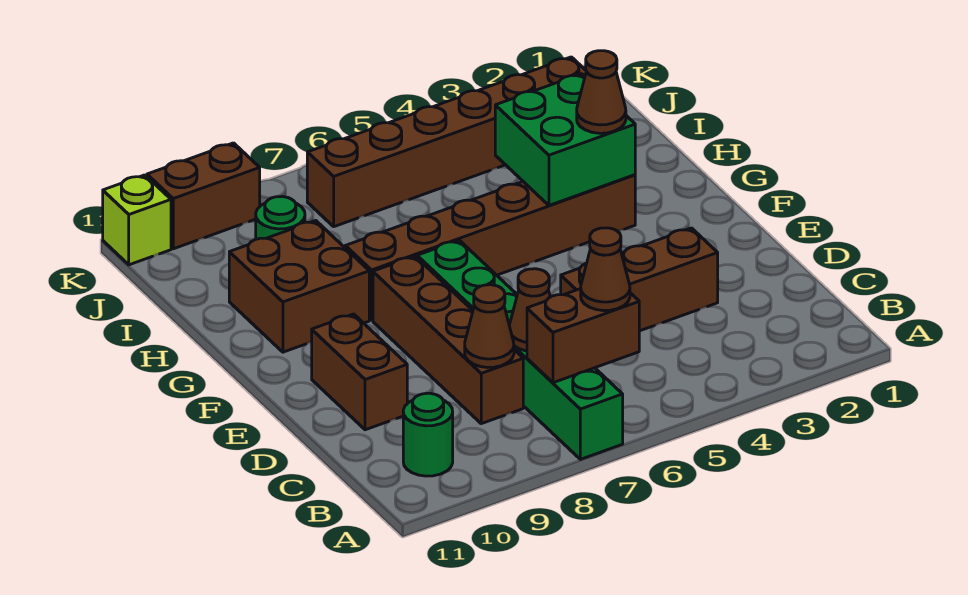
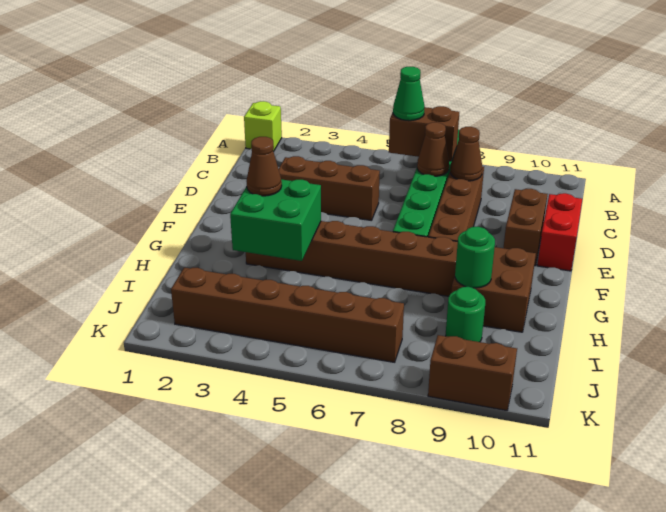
brown 1x1 cone [581,228,630,311] -> green 1x1 cone [393,67,425,121]
green 1x1 round brick [403,393,453,476] -> green 1x1 round brick moved to [455,227,495,288]
none -> red 1x2 brick [537,193,582,271]
lime 1x1 brick [103,175,171,265] -> lime 1x1 brick moved to [244,101,282,151]

